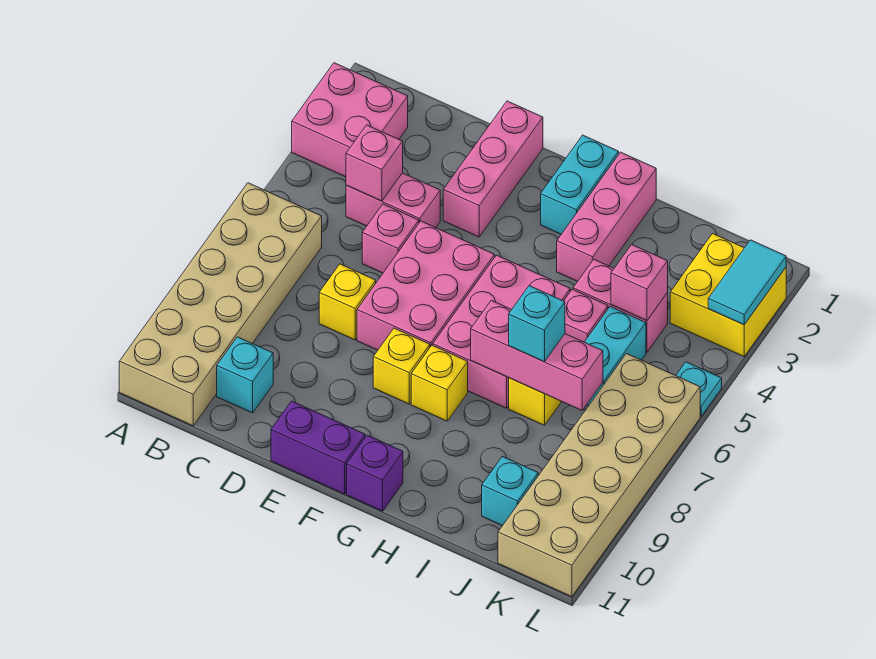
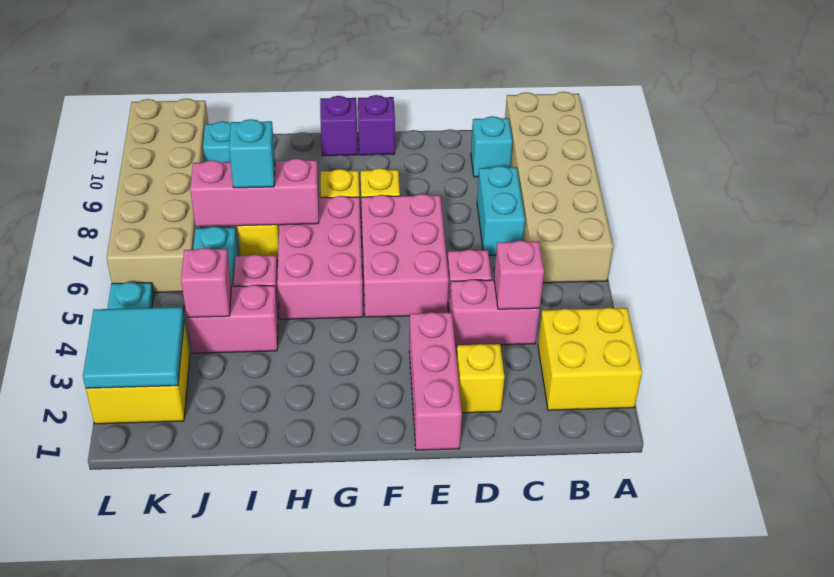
pink 2x2 brick [292,63,408,177] -> yellow 2x2 brick [538,308,642,410]
yellow 1x1 brick [319,264,376,340] -> yellow 1x1 brick moved to [457,344,504,413]
purple 1x2 brick [271,401,365,494] -> purple 1x1 brick [358,95,395,155]
cyan 1x2 brick [541,135,619,234] -> cyan 1x2 brick moved to [477,166,525,255]
pink 1x3 brick [557,152,656,282] -> none
cyan 1x2 tile [708,240,786,325] -> cyan 2x2 tile [83,307,184,388]

